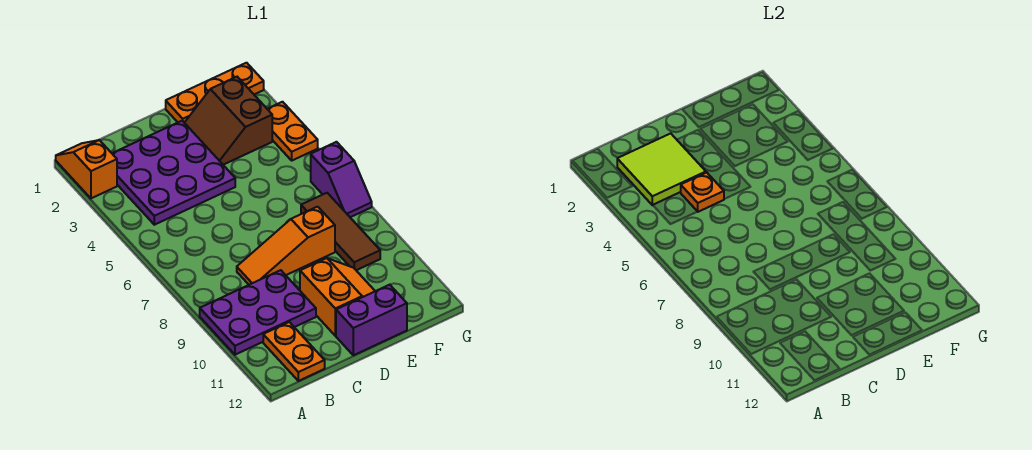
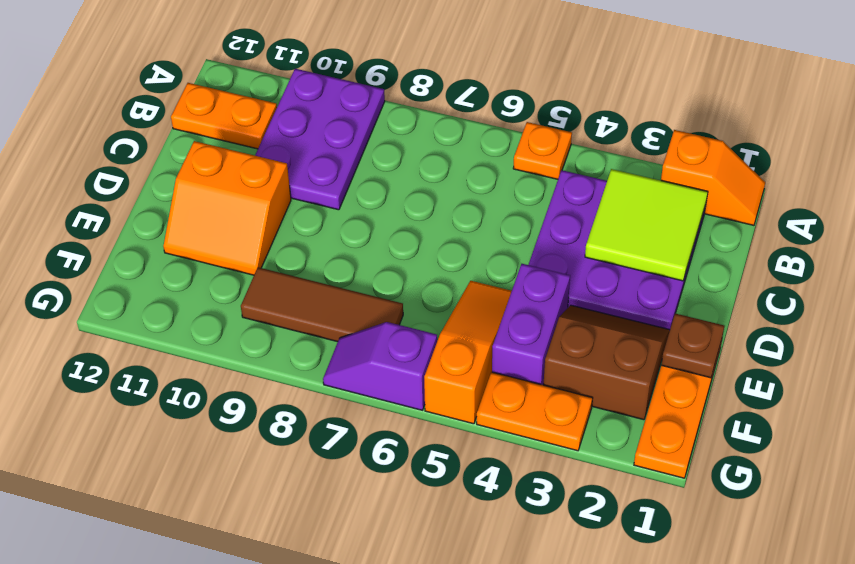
orange 1x1 plate [681,173,724,212] -> orange 1x1 plate moved to [513,122,572,179]
orange 1x3 slope [237,207,335,285] -> orange 1x3 slope moved to [424,281,512,424]
purple 1x2 brick [336,285,407,355] -> purple 1x2 brick moved to [492,264,570,385]
none -> brown 1x1 plate [661,313,724,378]

